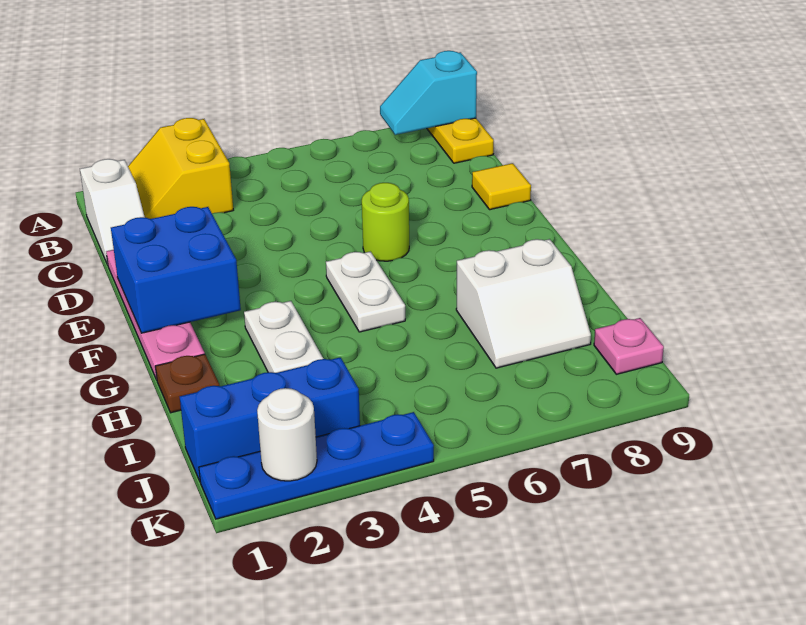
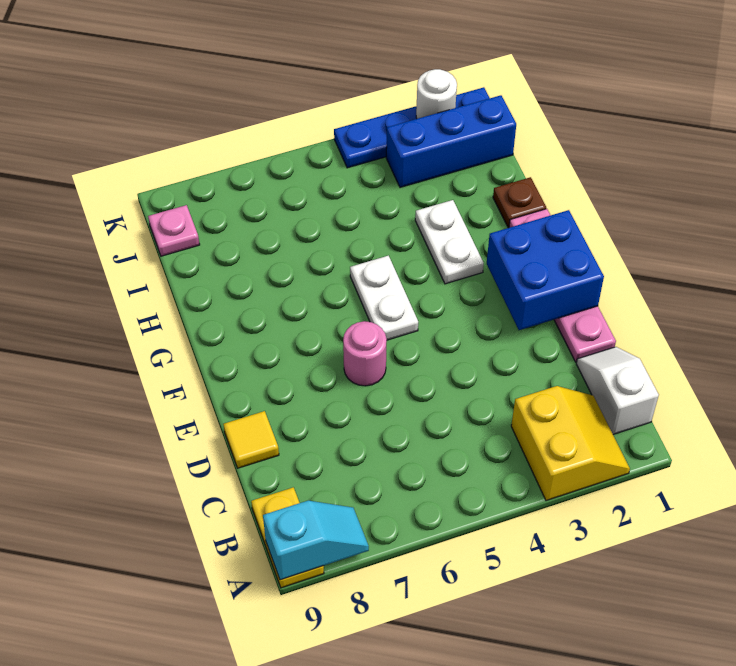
lime 1x1 round brick [362,183,409,261] -> pink 1x1 round brick [343,321,387,386]
white 2x2 slope [456,239,591,368] -> none

